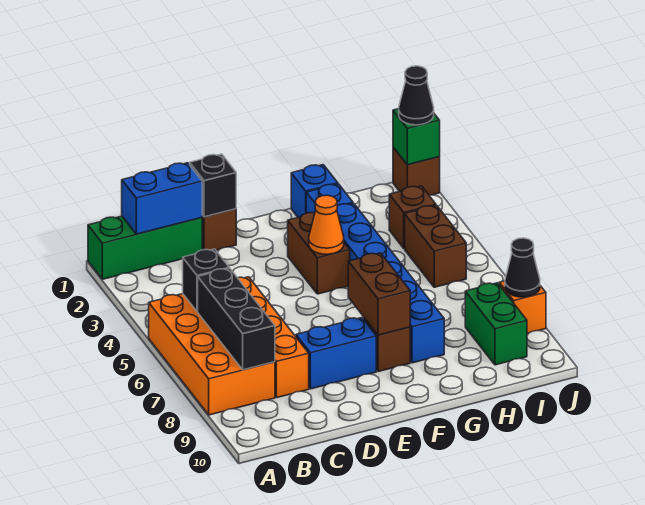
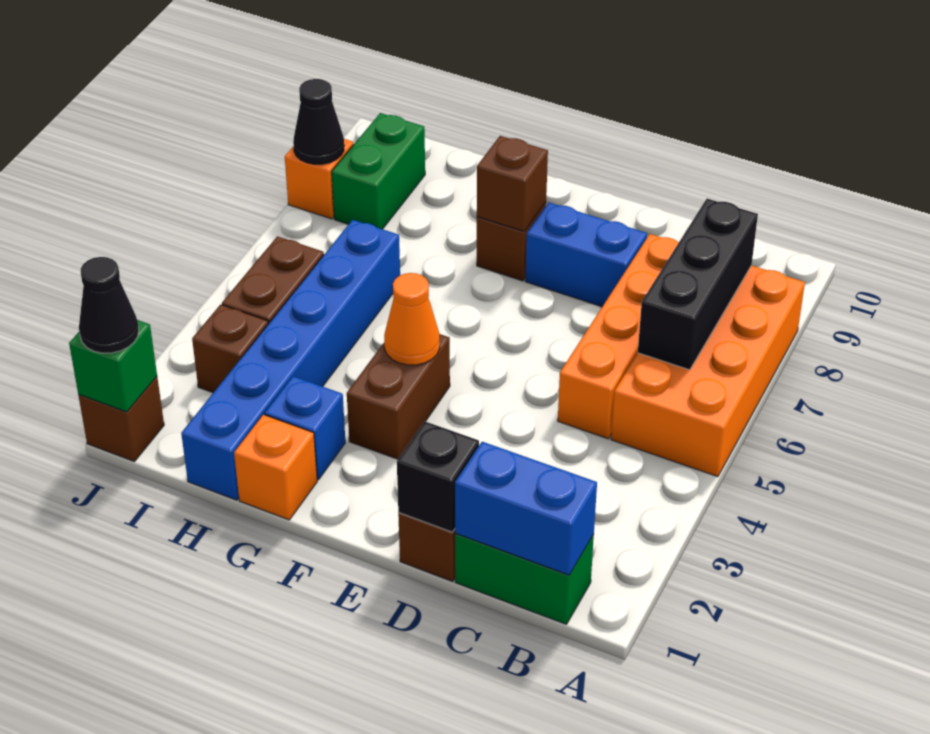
green 1x3 brick [88,216,202,279] -> green 1x2 brick [455,533,594,624]
black 1x1 brick [183,249,229,312] -> none
brown 1x2 brick [348,253,410,335] -> brown 1x1 brick [477,136,548,231]
blue 1x1 brick [291,165,338,217] -> orange 1x1 brick [234,415,317,520]
blue 1x6 brick [337,203,444,363] -> blue 1x6 brick moved to [181,220,400,500]

